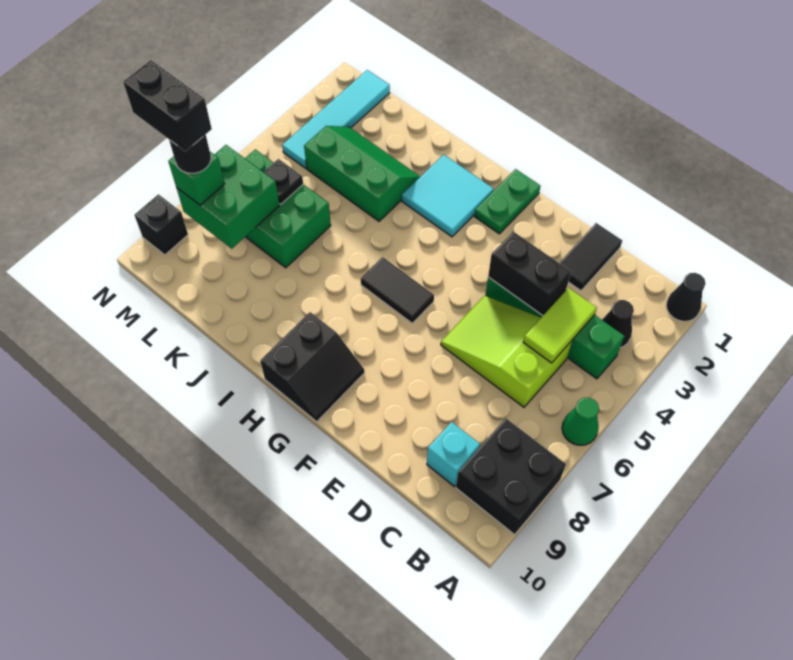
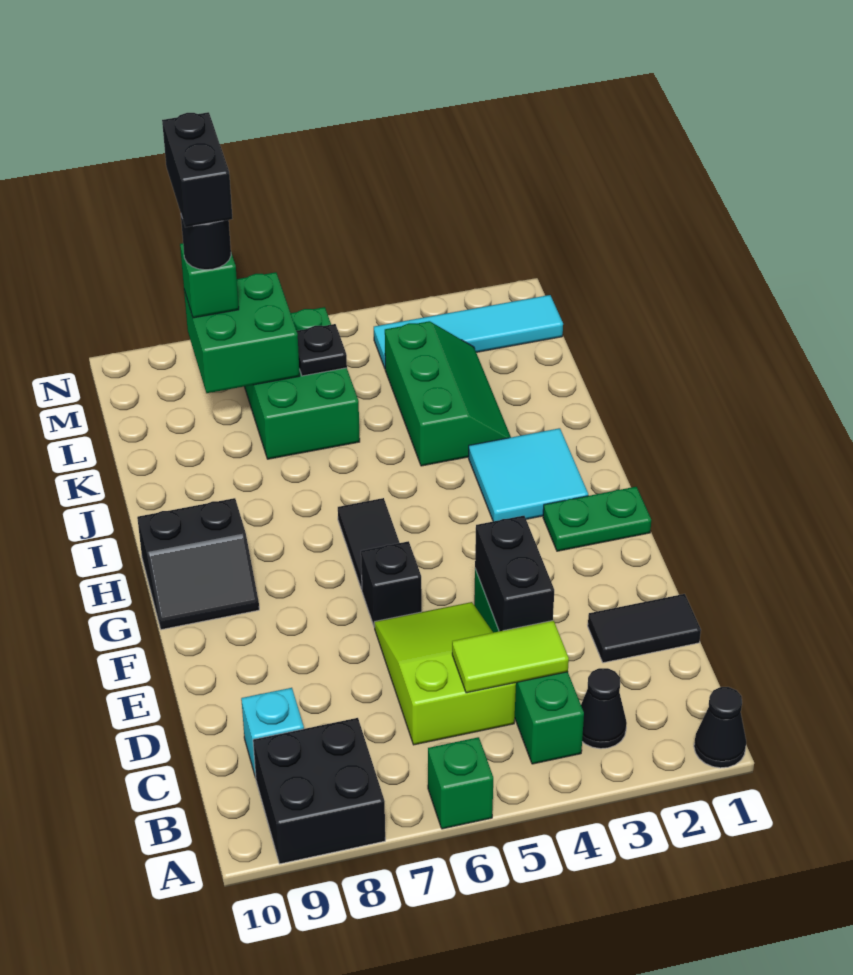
green 1x1 cone [562,398,599,445] -> green 1x1 brick [428,737,493,829]
black 1x1 brick [134,194,188,255] -> black 1x1 brick moved to [361,541,422,627]

